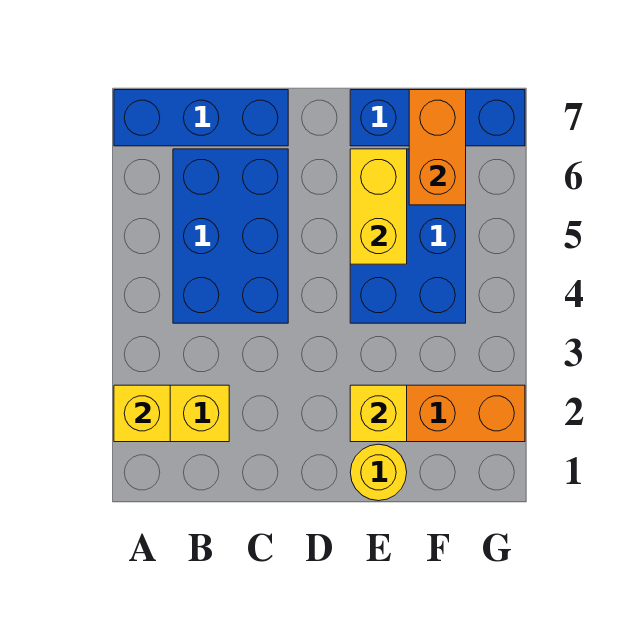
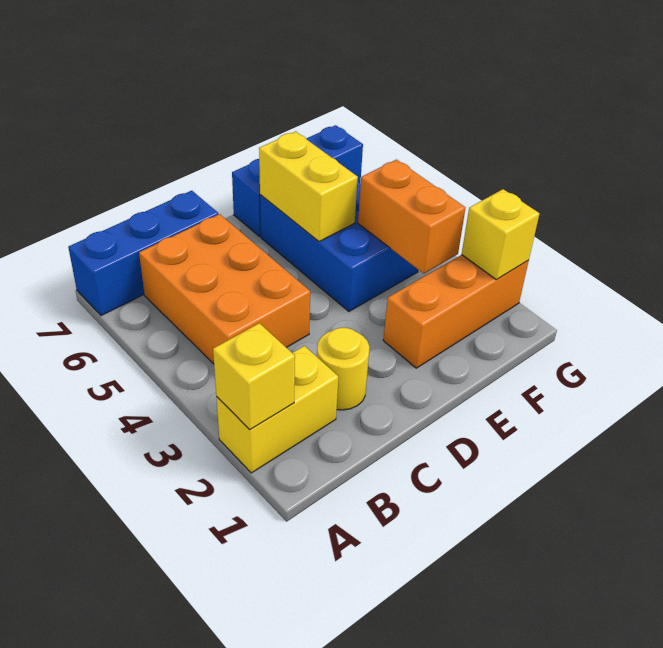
blue 2x3 brick [173,149,288,323] -> orange 2x3 brick [139,214,310,364]
yellow 1x1 round brick [350,444,407,501] -> yellow 1x1 round brick moved to [317,328,370,410]
yellow 1x1 brick [350,385,407,442] -> yellow 1x1 brick moved to [462,189,539,280]
orange 1x2 brick [409,90,466,205] -> orange 1x2 brick moved to [358,160,465,274]

